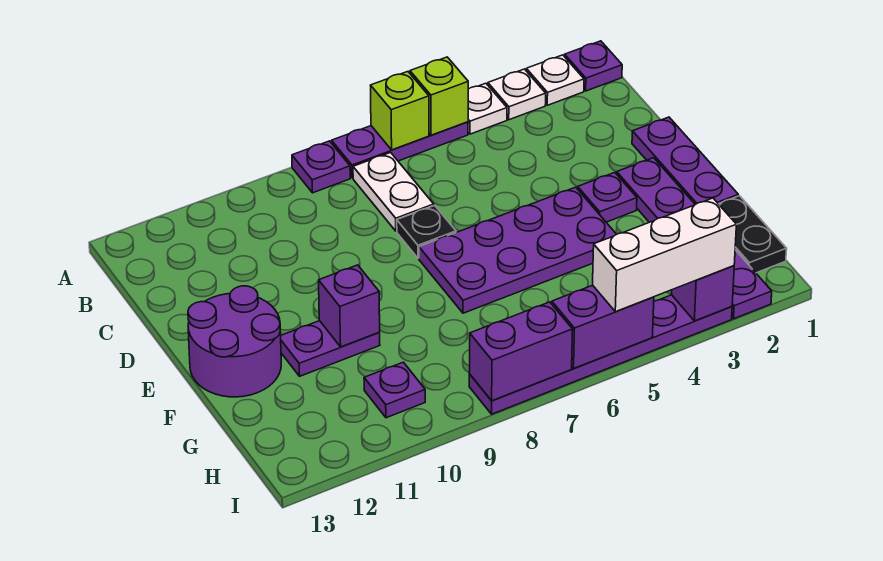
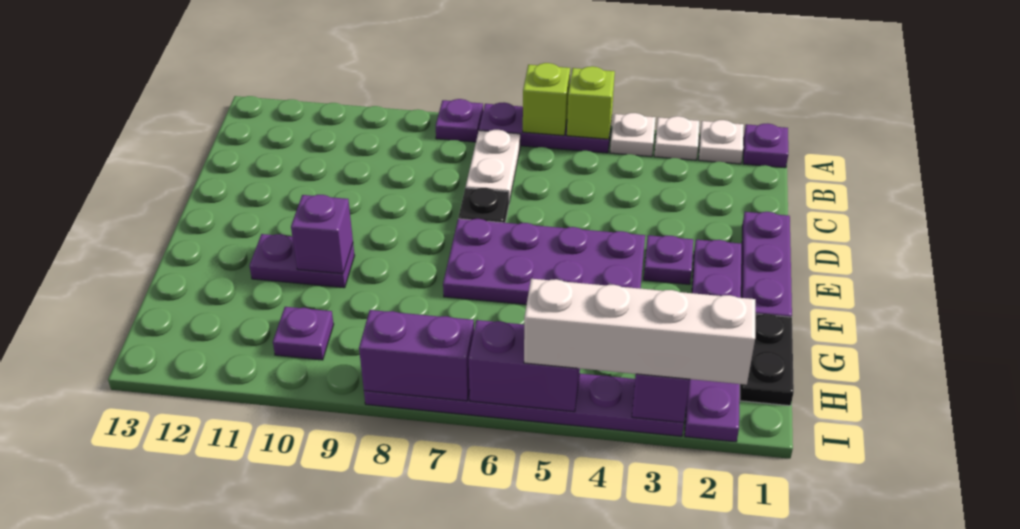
purple 2x2 round brick [188,286,281,397] -> none
white 1x3 brick [593,198,736,312] -> white 1x4 brick [524,279,755,385]

